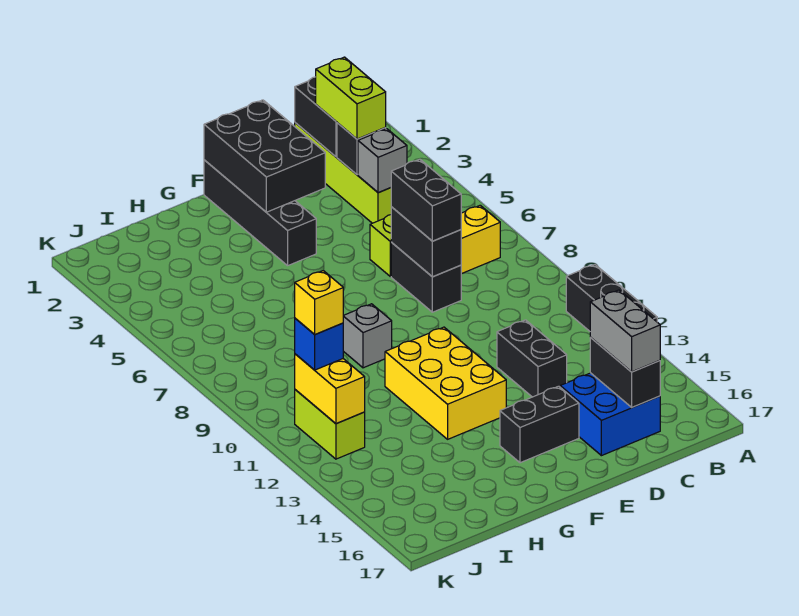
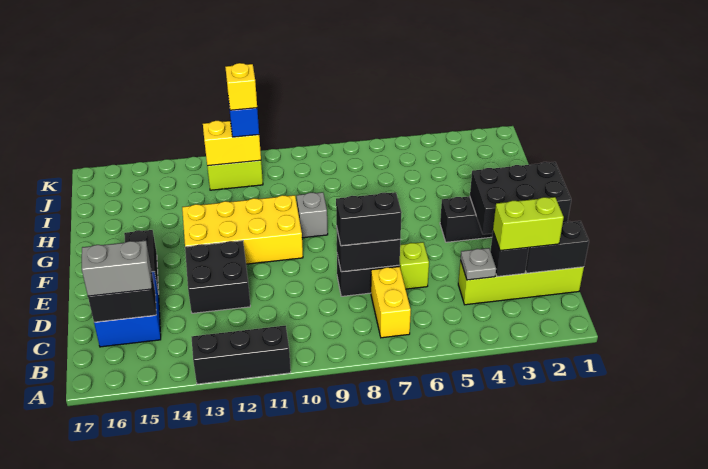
grey 1x1 brick [358,129,407,193] -> grey 1x1 plate [461,248,496,280]
black 1x2 brick [497,320,567,397] -> black 2x2 brick [185,241,250,313]
yellow 2x3 brick [385,327,506,439] -> yellow 2x4 brick [182,195,303,264]

